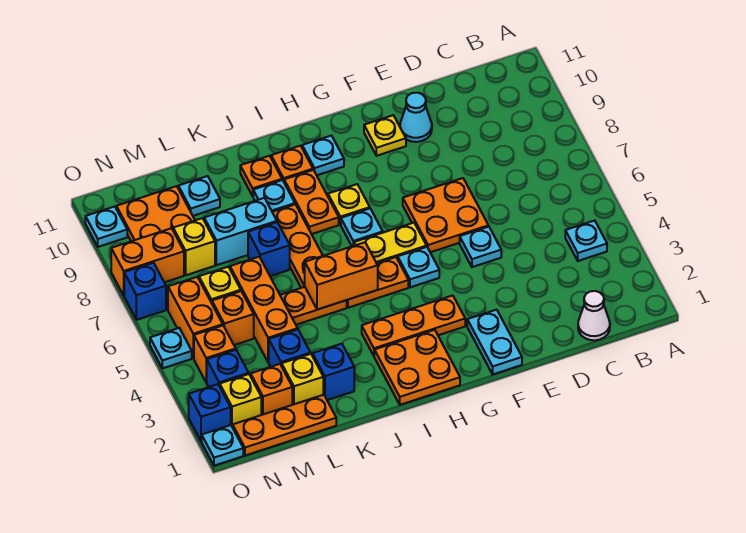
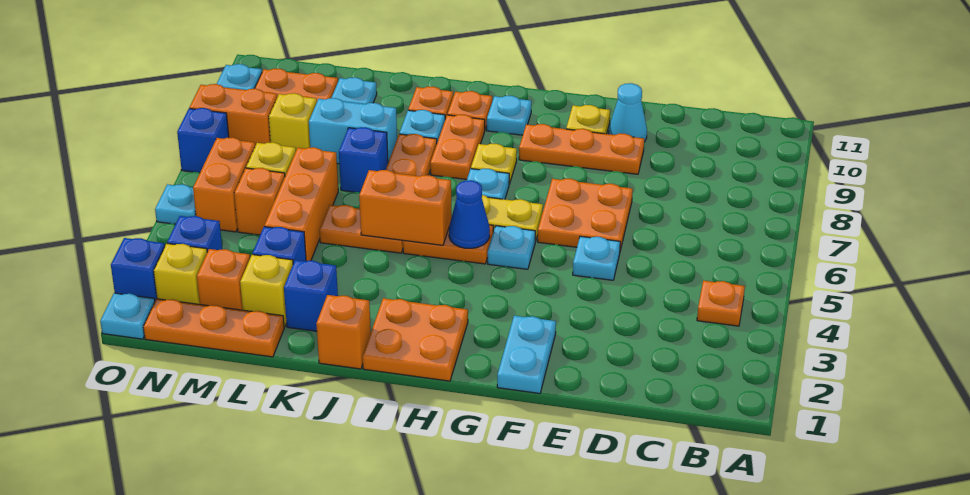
cyan 1x1 plate [565,221,607,261] -> orange 1x1 plate [697,281,745,326]
white 1x1 cone [578,291,610,340] -> none
orange 1x3 plate [362,296,465,356] -> orange 1x3 plate moved to [519,124,644,174]
none -> blue 1x1 cone [449,180,490,248]
orange 1x1 brick [194,326,236,382] -> orange 1x1 brick moved to [316,295,371,369]

